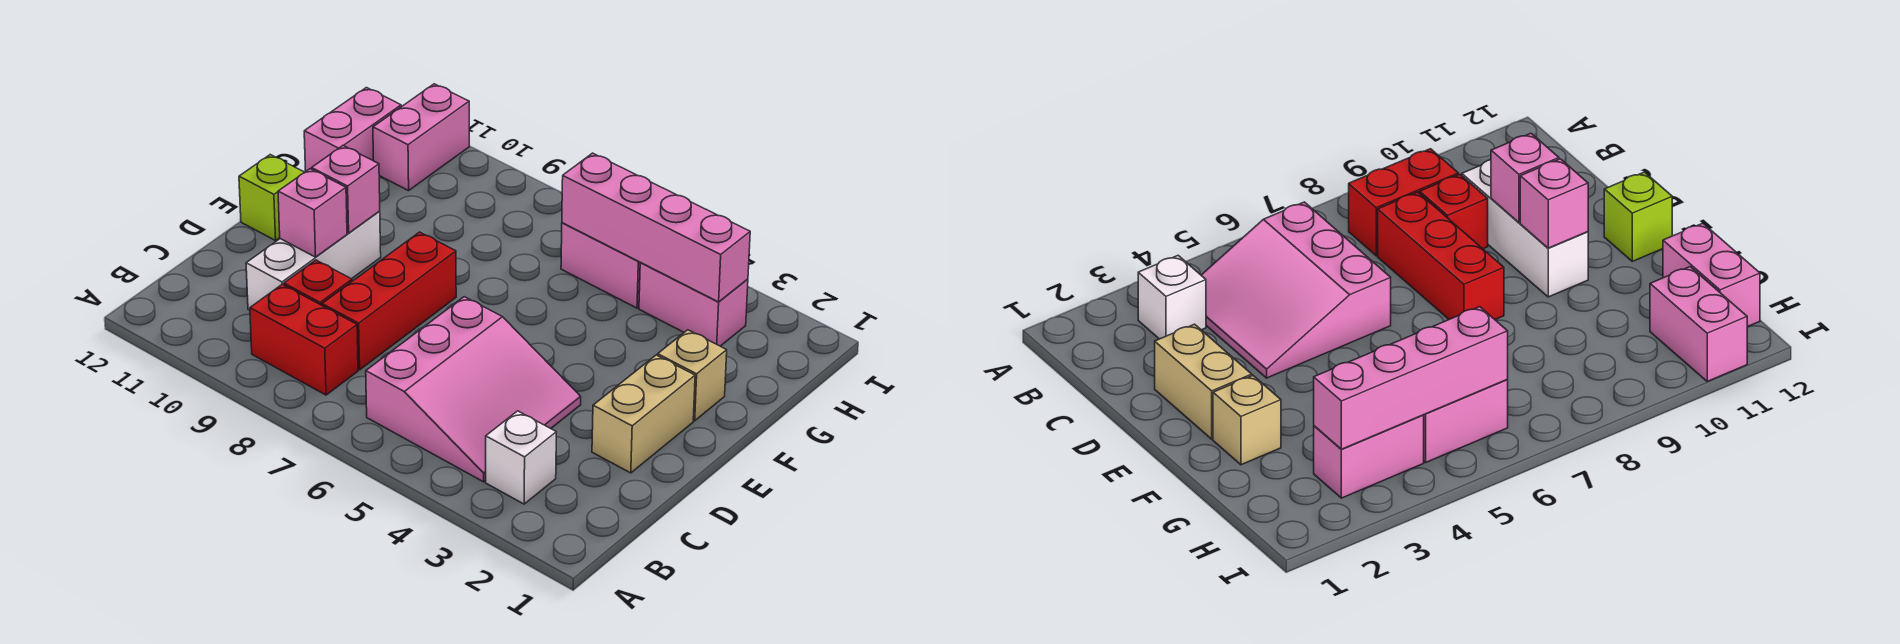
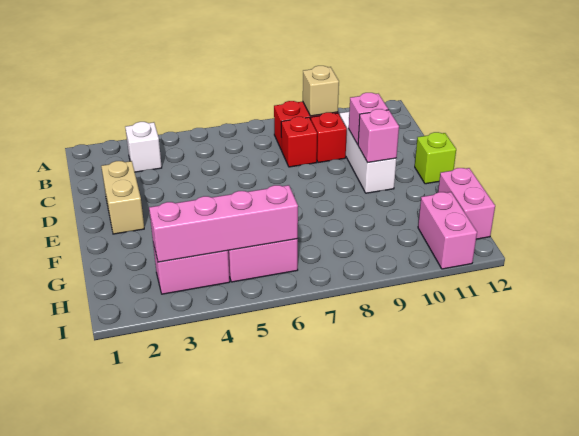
pink 3x3 slope [366,297,581,482] -> none
red 1x3 brick [322,232,456,370] -> red 1x1 brick [281,117,317,167]
tan 1x1 brick [658,330,727,421] -> tan 1x1 brick moved to [303,66,339,116]

